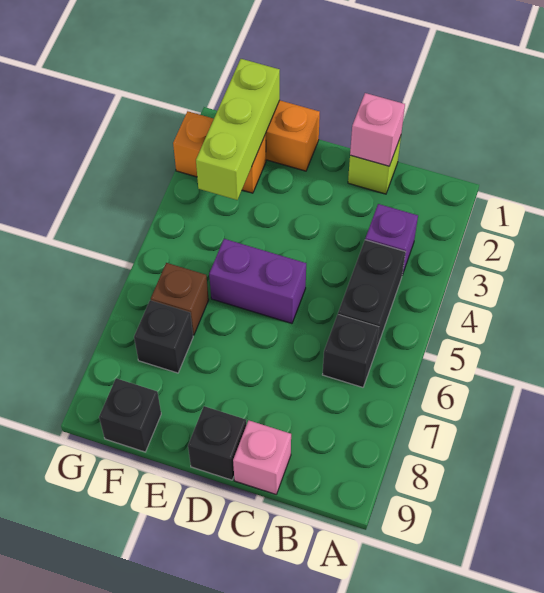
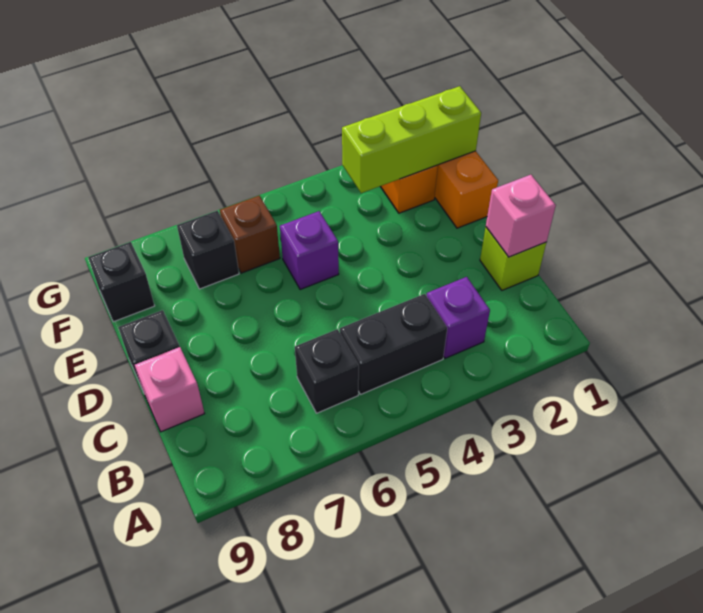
purple 1x2 brick [209,239,306,323] -> purple 1x1 brick [280,211,339,290]

